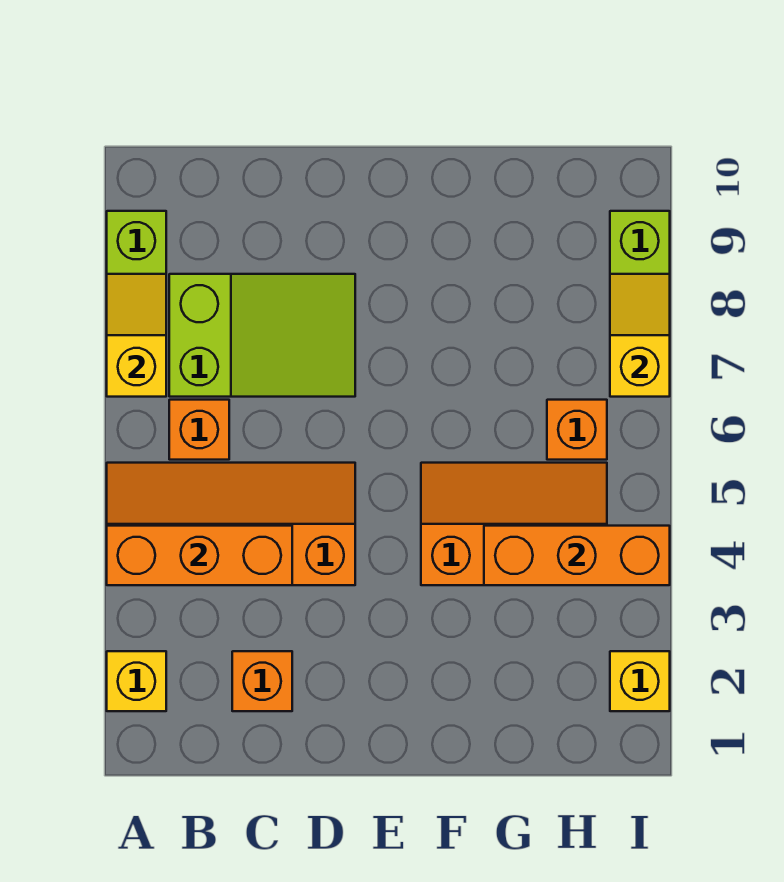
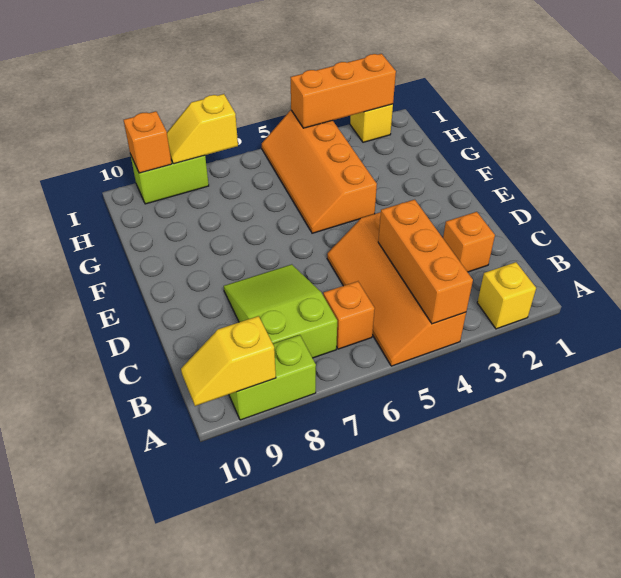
yellow 1x2 slope [107,274,166,397] -> yellow 1x2 slope moved to [181,316,276,406]
orange 2x3 slope [421,463,607,585] -> orange 2x4 slope [262,110,377,233]
orange 1x3 brick [484,526,670,585] -> orange 1x3 brick turned to [291,54,396,128]
orange 1x1 brick [547,400,607,460] -> orange 1x1 brick moved to [124,111,172,173]

